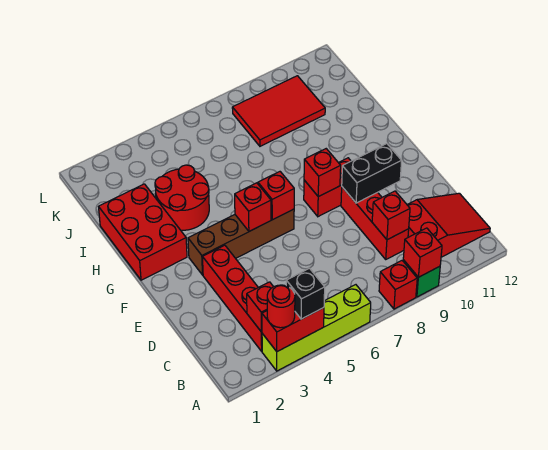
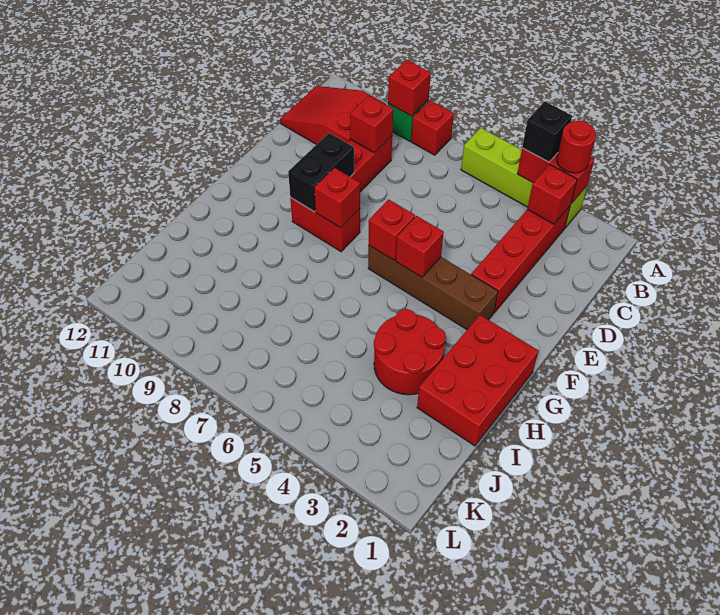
black 1x2 brick [342,144,402,203] -> black 1x2 brick turned to [288,133,354,212]
red 2x3 tile [232,76,325,146] -> none

